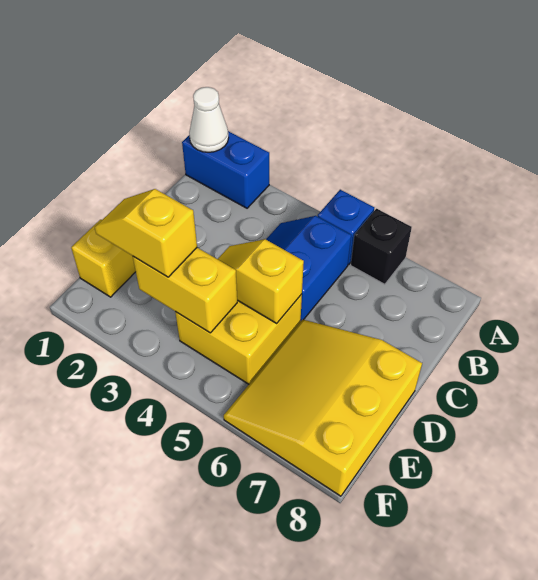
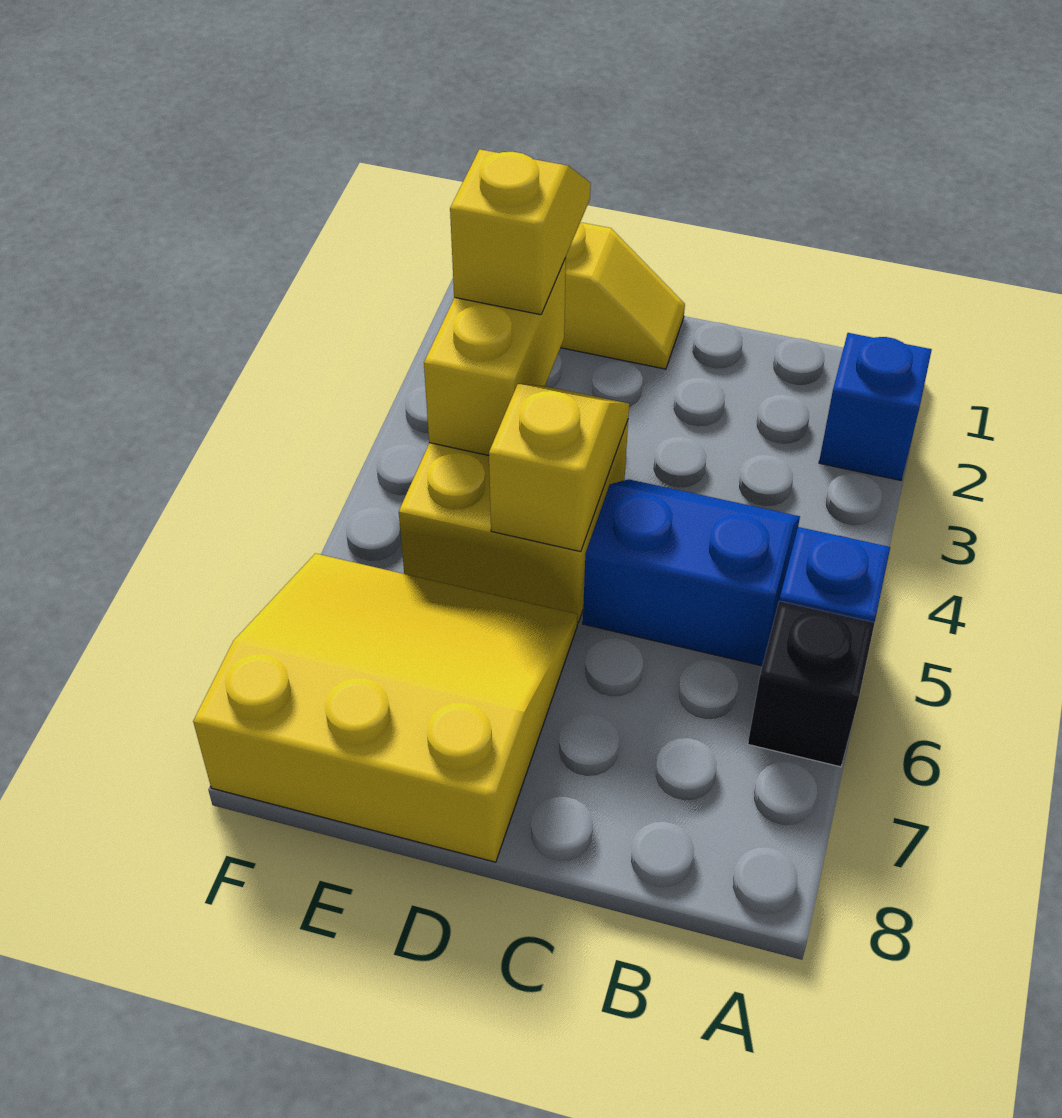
blue 1x2 brick [182,131,269,208] -> blue 1x1 brick [819,333,932,480]
white 1x1 cone [189,87,229,152] -> none

